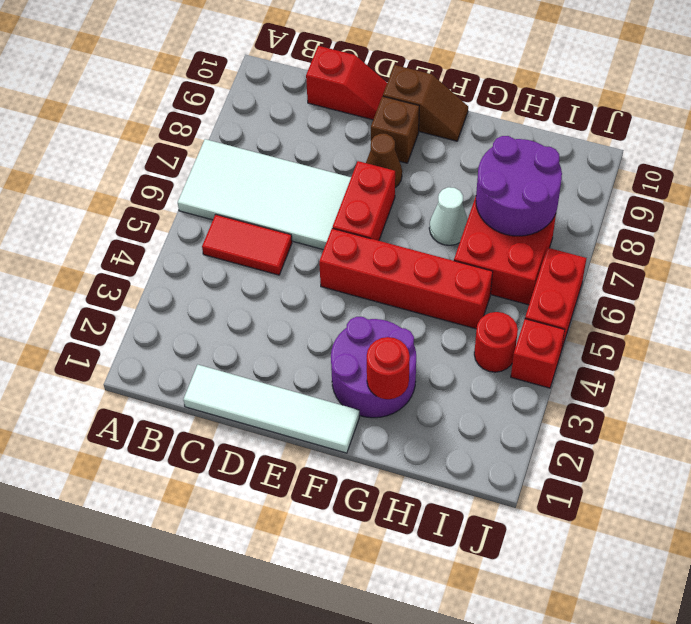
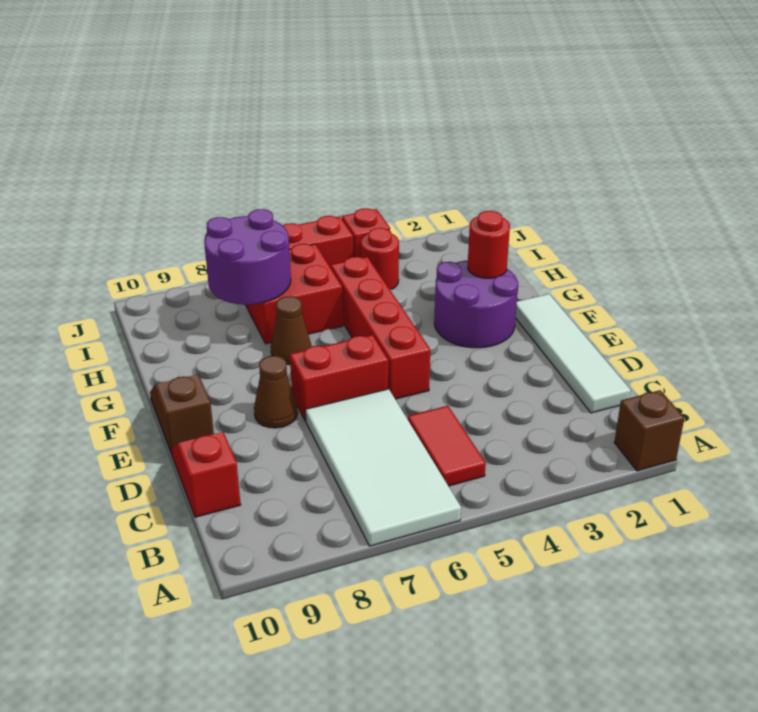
brown 1x1 brick [371,96,419,163] -> brown 1x1 brick moved to [614,390,684,471]
white 1x1 cone [429,187,468,245] -> brown 1x1 cone [271,296,311,365]

